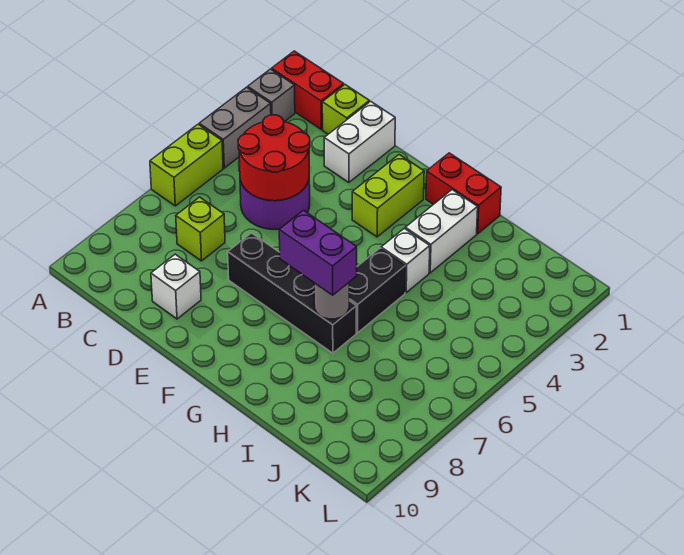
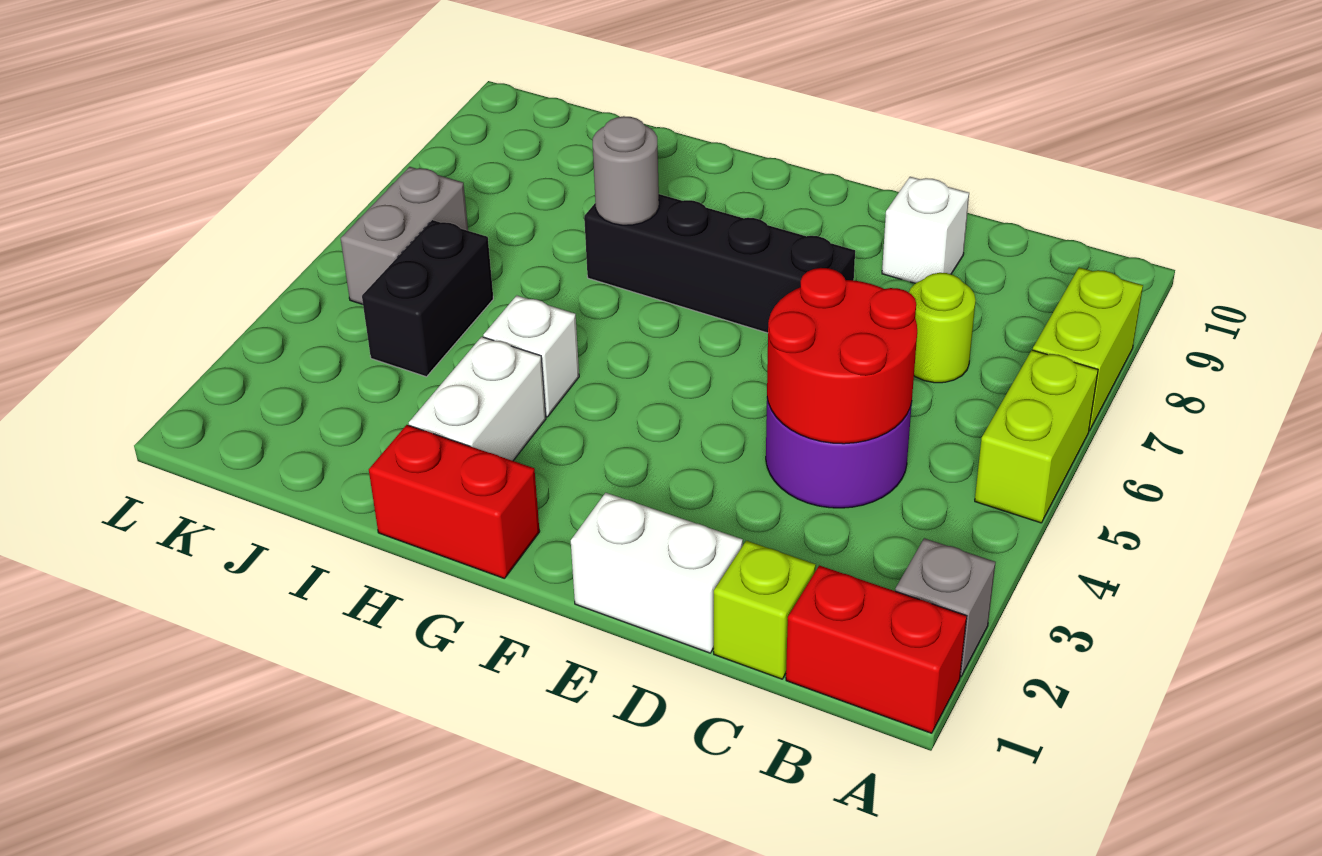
grey 1x2 brick [199,87,271,168] -> grey 1x2 brick moved to [341,167,468,304]
lime 1x1 brick [176,197,225,261] -> lime 1x1 round brick [909,273,976,383]
white 1x2 brick [324,101,395,182] -> white 1x2 brick turned to [571,493,743,653]
lime 1x2 brick [352,155,424,237] -> lime 1x2 brick moved to [1033,267,1143,431]
purple 1x2 brick [279,210,357,295] -> none
black 1x2 brick [349,248,406,333] -> black 1x2 brick moved to [362,220,493,377]

